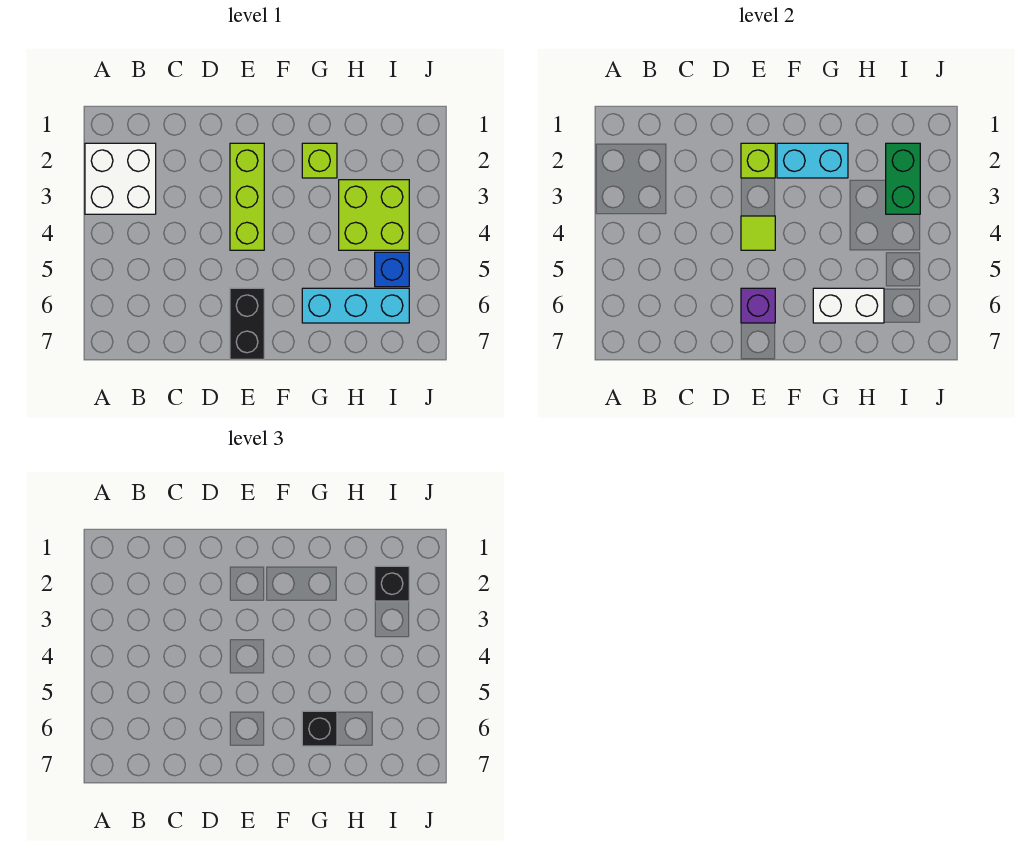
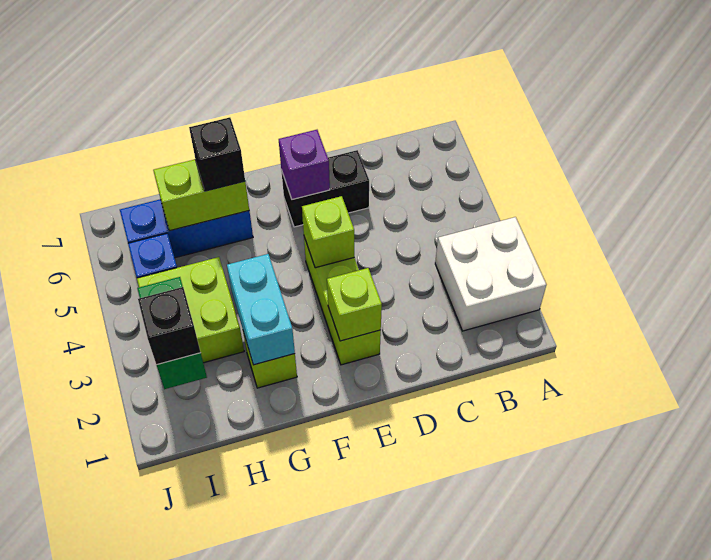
lime 1x1 tile [741,216,775,250] -> lime 1x1 brick [302,196,354,268]
black 1x2 brick [230,288,264,359] -> black 1x2 brick turned to [281,150,369,227]
cyan 1x2 brick [777,143,848,178] -> cyan 1x2 brick turned to [227,254,295,365]
cyan 1x3 brick [302,288,409,323] -> blue 1x3 brick [120,199,253,258]
white 1x2 brick [813,288,884,323] -> lime 1x2 brick [153,160,249,231]

